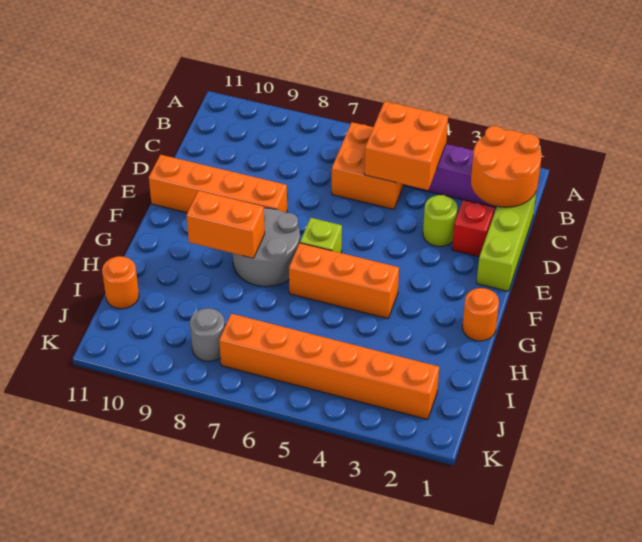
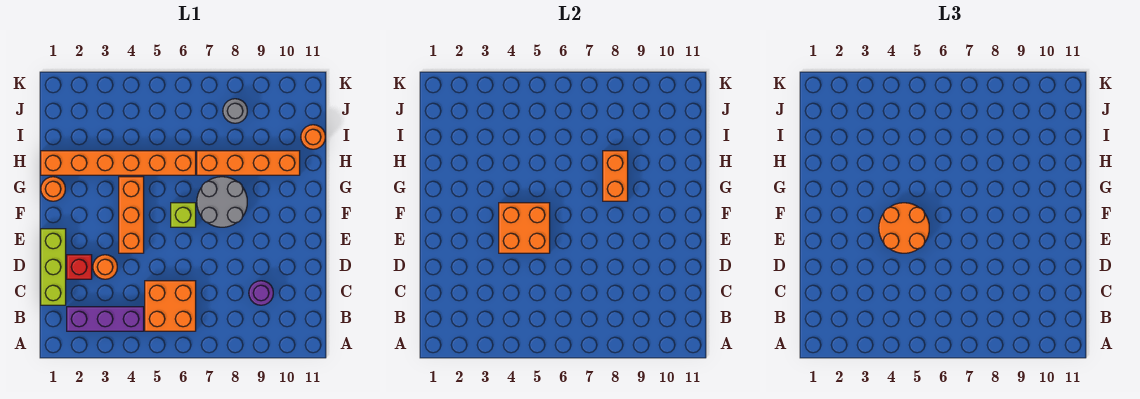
orange 2x2 round brick [471,126,541,207] -> orange 2x2 round brick moved to [879,203,929,253]
orange 2x2 brick [364,101,448,190] -> orange 2x2 brick moved to [499,203,550,253]
none -> purple 1x1 round brick [249,281,273,305]
lime 1x1 round brick [423,195,457,247] -> orange 1x1 round brick [93,255,117,279]
orange 1x4 brick [149,155,287,213] -> orange 1x4 brick moved to [197,151,300,175]
orange 1x3 brick [289,243,399,318] -> orange 1x3 brick turned to [119,177,144,253]
orange 1x2 brick [186,191,265,258] -> orange 1x2 brick turned to [603,151,628,201]
orange 1x6 brick [219,314,439,420] -> orange 1x6 brick moved to [41,151,196,175]

